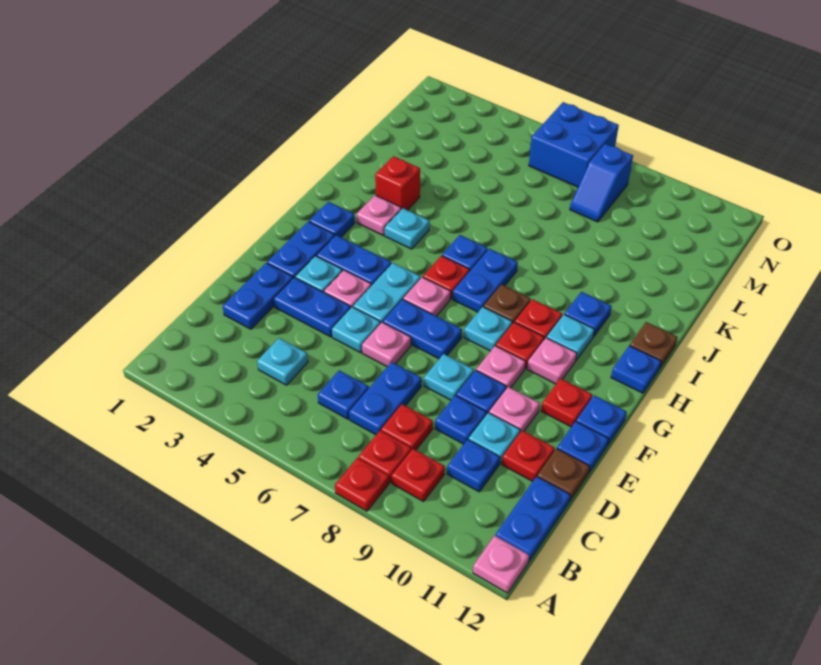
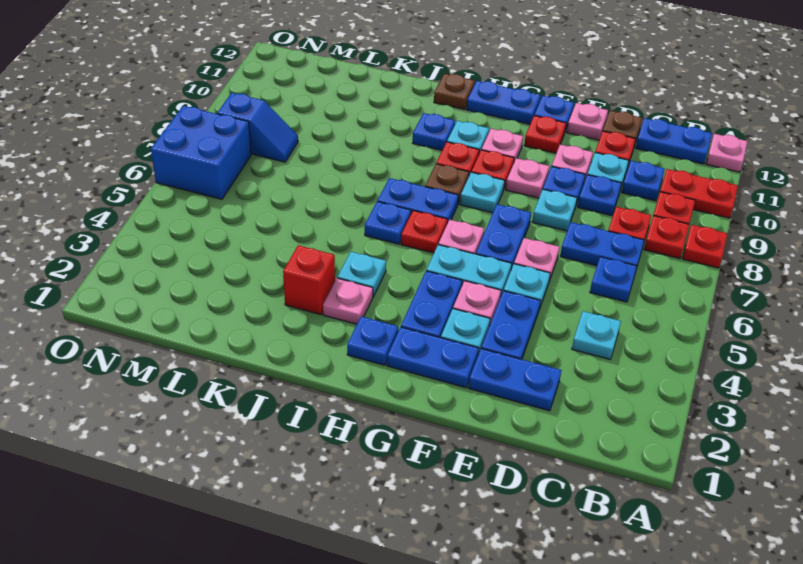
none -> red 1x2 plate [660,169,738,218]
blue 1x1 plate [557,421,609,472] -> pink 1x1 plate [567,103,608,140]
blue 1x1 plate [611,346,661,393] -> blue 1x2 plate [467,81,541,124]

